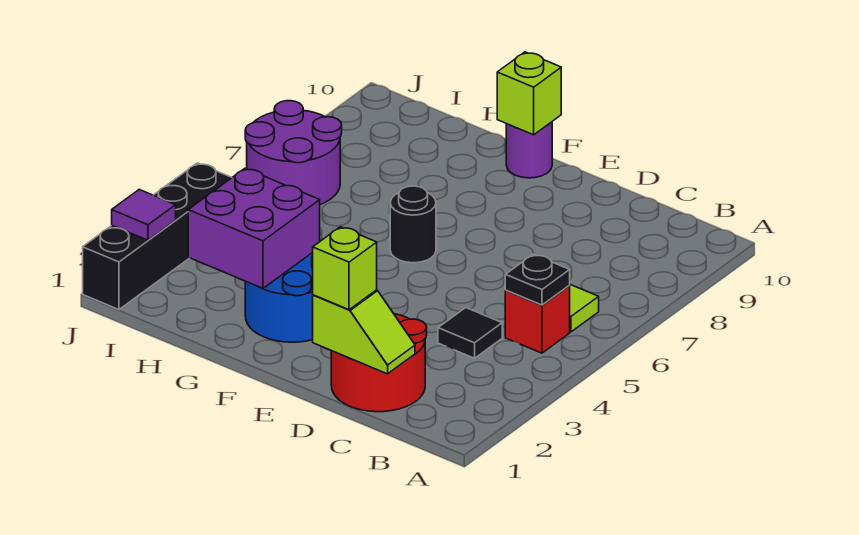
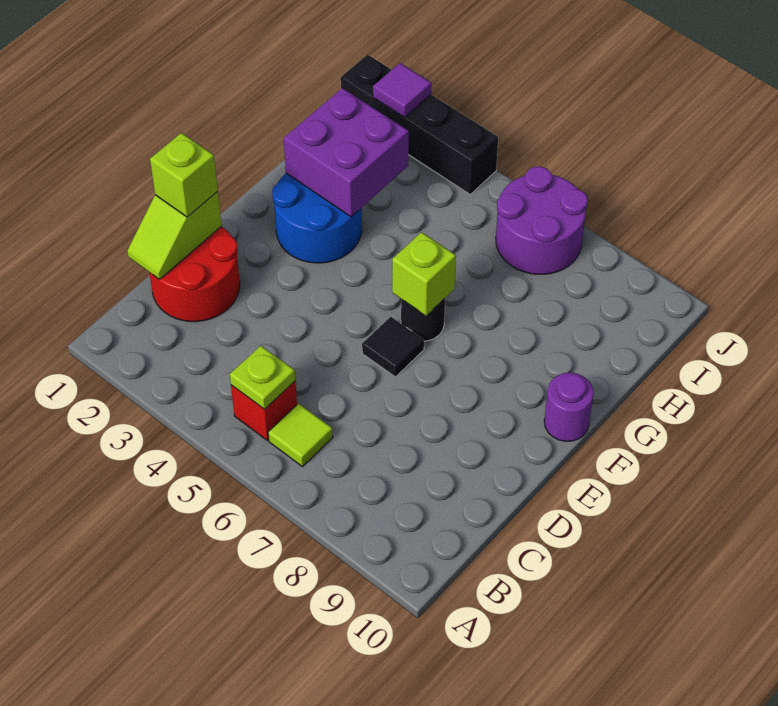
black 1x1 plate [505,254,570,305] -> lime 1x1 plate [230,346,295,409]
black 1x1 tile [438,308,502,358] -> black 1x1 tile moved to [362,317,424,377]
lime 1x1 brick [497,52,561,135] -> lime 1x1 brick moved to [392,232,456,316]

